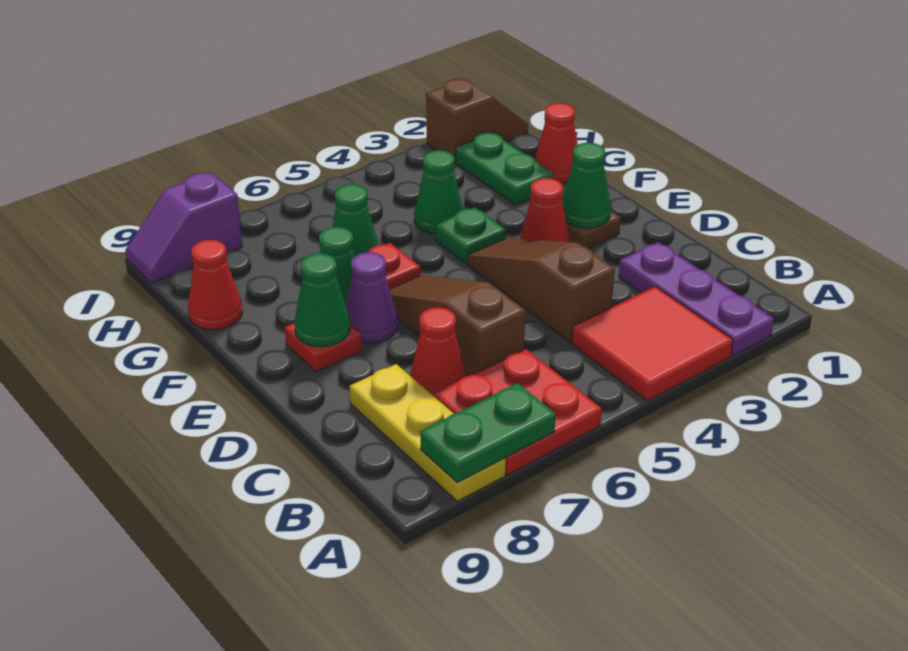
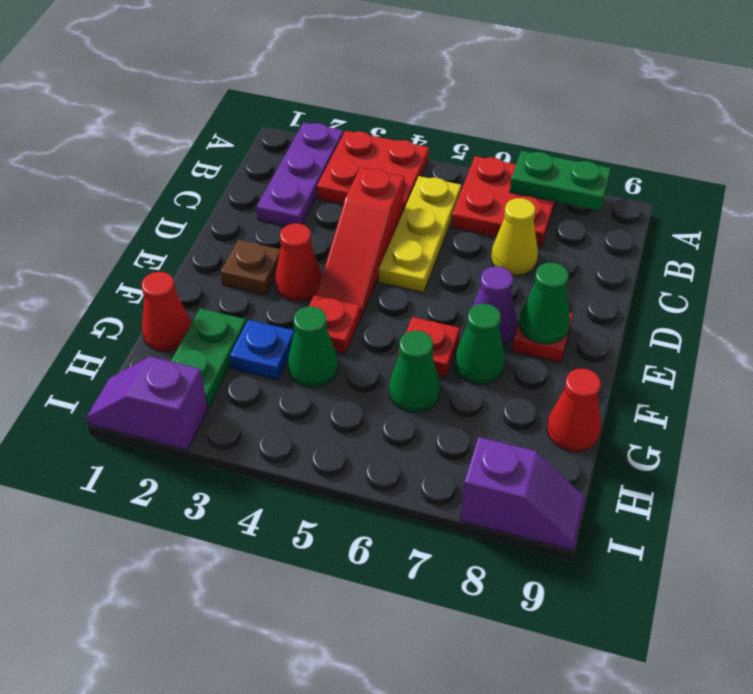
red 2x2 tile [572,286,733,401] -> red 2x2 plate [317,131,429,209]
yellow 1x3 plate [349,364,506,501] -> yellow 1x3 plate moved to [379,176,461,292]
brown 1x3 slope [467,238,615,342] -> red 1x3 slope [317,168,404,316]
brown 1x3 slope [390,275,525,376] -> none
red 1x1 cone [410,307,466,396] -> yellow 1x1 cone [491,198,538,275]
green 1x1 cone [562,143,611,228] -> none
green 1x1 plate [435,207,506,263] -> red 1x1 plate [309,295,361,353]
none -> blue 1x1 plate [230,320,295,380]
brown 1x2 slope [426,79,528,162] -> purple 1x2 slope [86,357,208,450]

